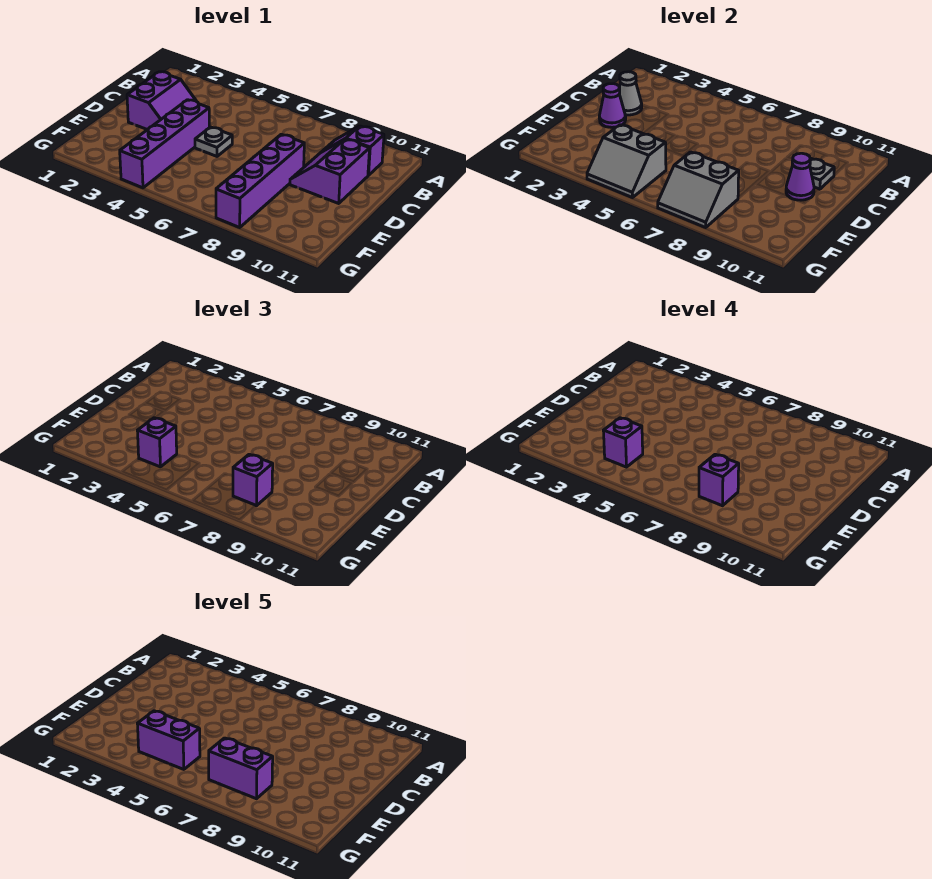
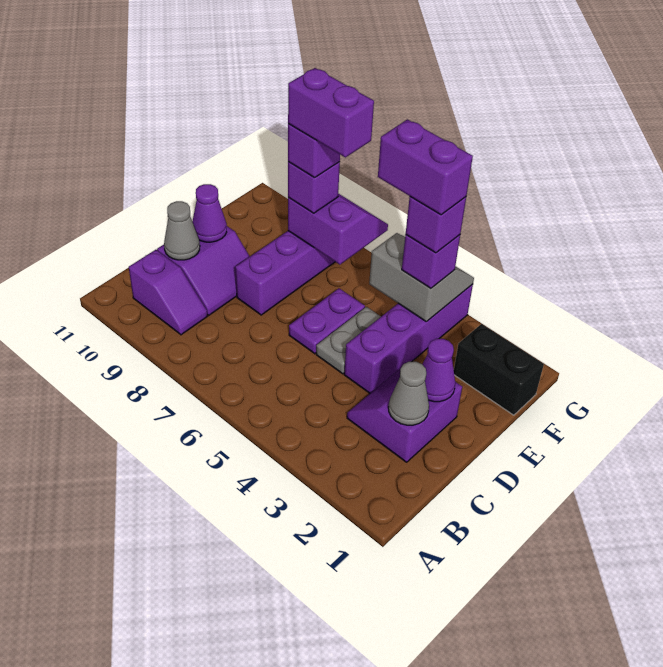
grey 1x1 plate [810,158,834,189] -> grey 1x1 cone [164,201,200,260]
grey 1x1 plate [195,127,232,156] -> grey 1x2 plate [316,307,381,374]
none -> purple 1x2 plate [289,288,365,354]
none -> black 1x2 brick [454,324,544,415]
grey 2x2 slope [658,152,739,227] -> purple 2x2 slope [288,194,388,265]

